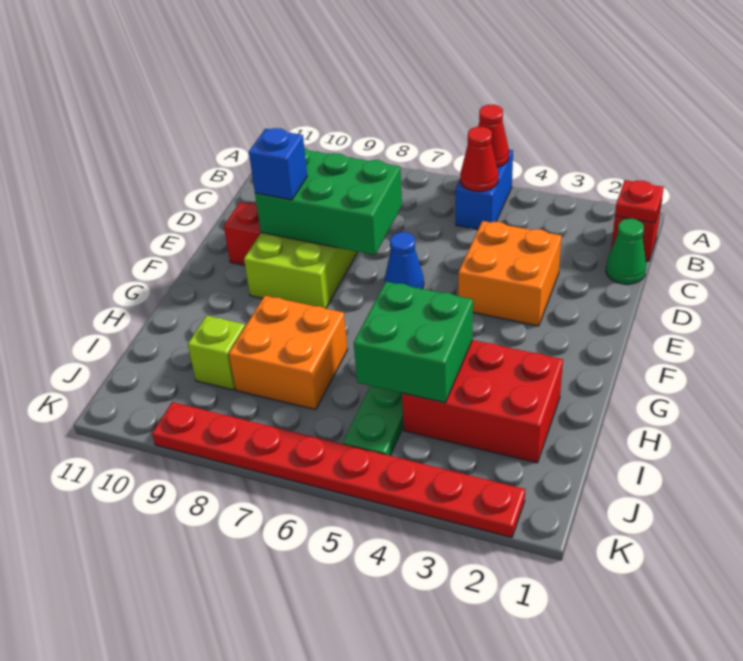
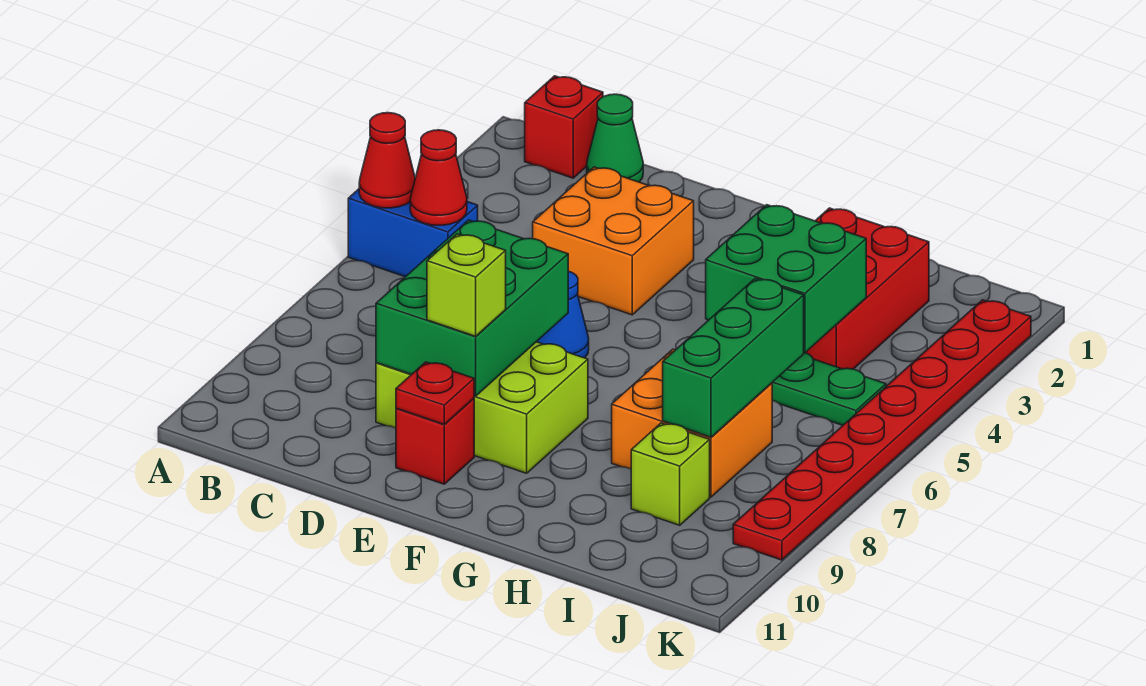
red 1x1 plate [615,180,664,223] -> red 1x1 plate moved to [396,362,474,424]
blue 1x1 brick [249,128,307,200] -> lime 1x1 brick [427,234,506,336]
none -> green 1x3 brick [663,279,804,437]

